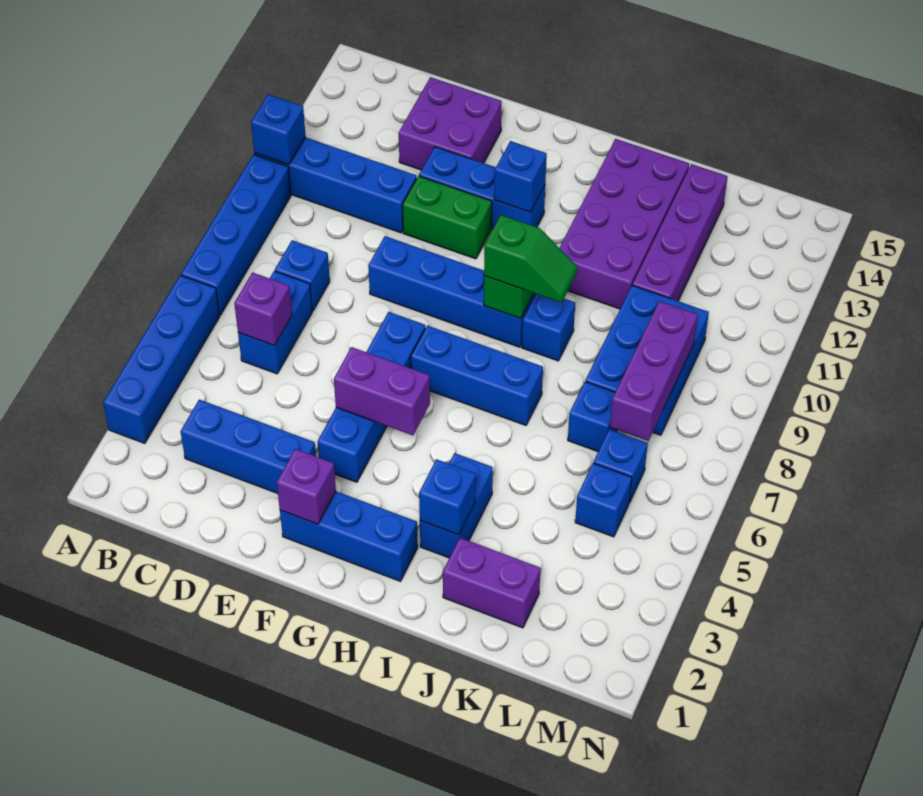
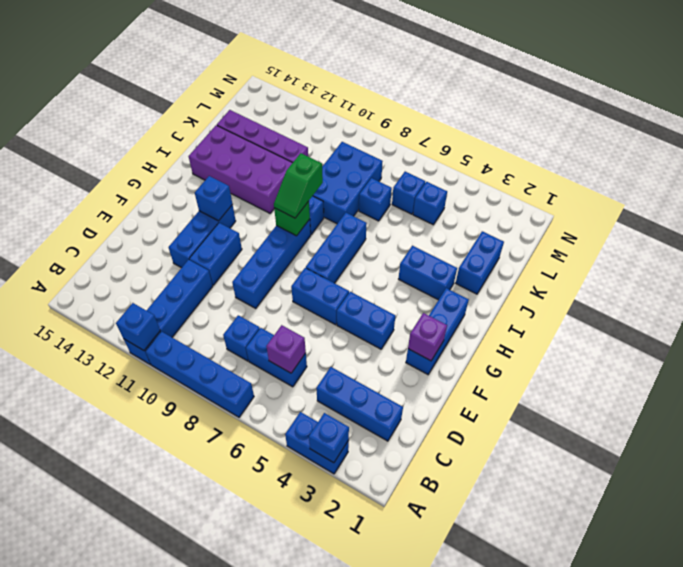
blue 1x4 brick [103,275,220,443] -> blue 1x2 brick [285,412,349,474]
blue 1x3 brick [181,400,316,493] -> blue 1x3 brick turned to [316,367,403,441]
purple 2x2 brick [399,77,502,170] -> none
green 1x2 brick [402,176,492,259] -> blue 1x2 brick [189,223,242,285]
purple 1x2 brick [334,347,430,435] -> none
green 1x2 slope [484,215,577,303] -> green 1x2 slope turned to [274,153,323,218]
blue 1x1 brick [419,459,476,535] -> blue 1x1 brick moved to [309,413,349,463]
purple 1x2 brick [443,538,541,628] -> blue 1x2 brick [456,231,504,294]
blue 2x3 brick [586,285,709,435] -> blue 2x3 brick turned to [313,142,383,224]
purple 1x3 brick [610,301,698,441] -> none

